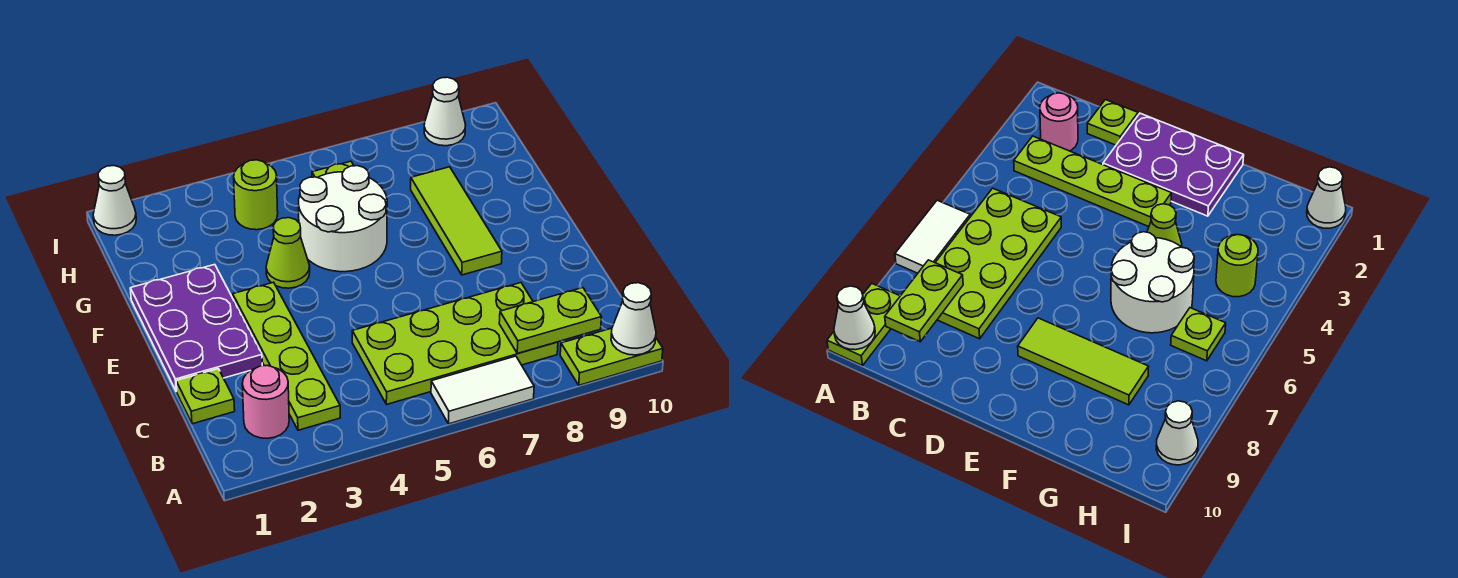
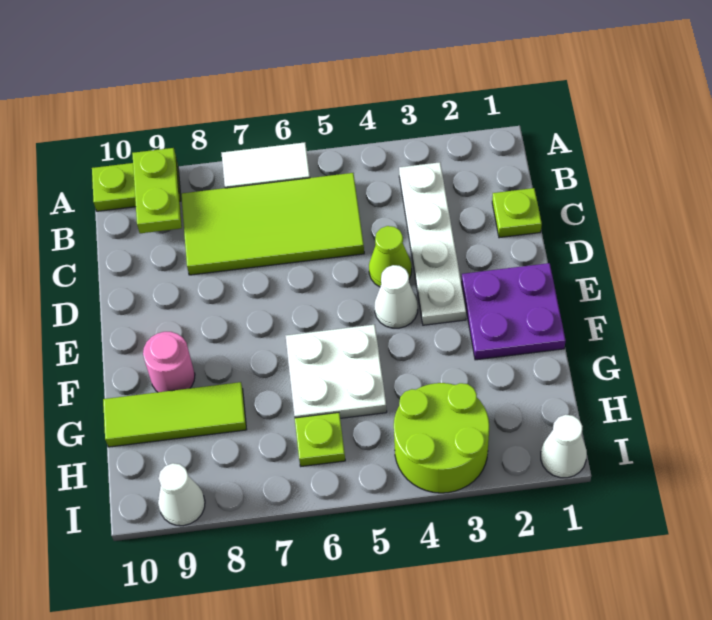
white 1x1 cone [611,283,656,355] -> white 1x1 cone moved to [374,265,418,328]
pink 1x1 round brick [242,365,289,438] -> pink 1x1 round brick moved to [143,332,195,392]
lime 1x4 plate [233,282,340,430] -> white 1x4 plate [399,162,466,325]
lime 2x4 plate [352,283,558,404] -> lime 2x4 tile [181,173,364,275]
lime 1x2 plate [499,288,602,353] -> lime 1x2 plate turned to [132,148,182,233]
purple 2x3 plate [130,264,262,392] -> purple 2x2 plate [462,263,566,360]
lime 1x3 tile [411,167,502,275] -> lime 1x3 tile turned to [103,382,247,447]
lime 1x1 cone [266,218,310,288] -> lime 1x1 cone moved to [369,226,412,287]
white 2x2 round brick [299,166,387,272] -> white 2x2 plate [286,325,387,418]
lime 1x1 round brick [234,160,278,230] -> lime 2x2 round brick [394,383,489,493]

